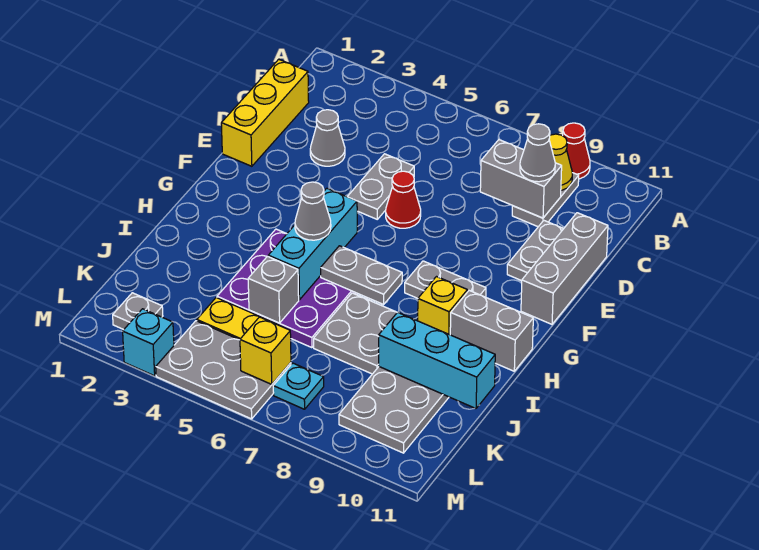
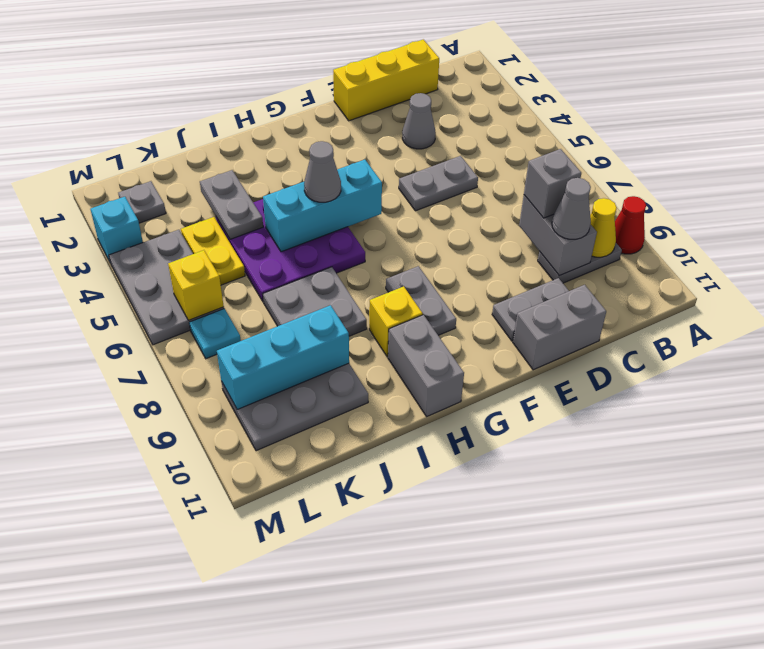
grey 1x3 brick [521,213,608,324] -> grey 1x2 brick [513,285,606,370]
red 1x1 cone [386,171,421,228] -> none
grey 1x2 plate [321,246,402,305] -> grey 1x2 plate moved to [200,170,263,239]
grey 1x1 brick [248,256,299,323] -> grey 1x1 brick moved to [524,149,581,218]
cyan 1x3 brick [379,312,495,408] -> cyan 1x3 brick turned to [217,305,349,409]

